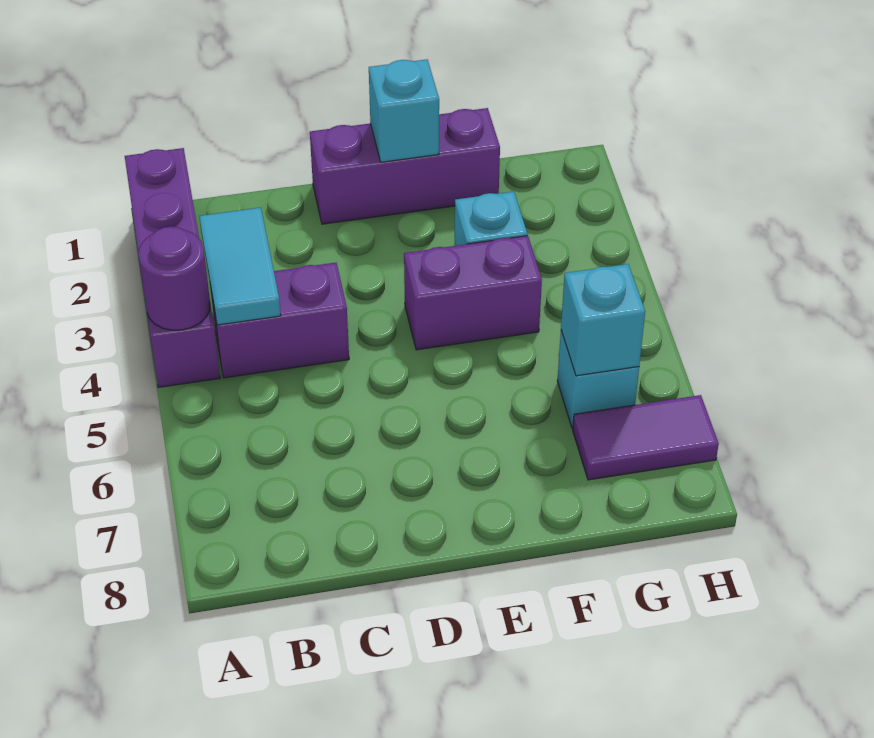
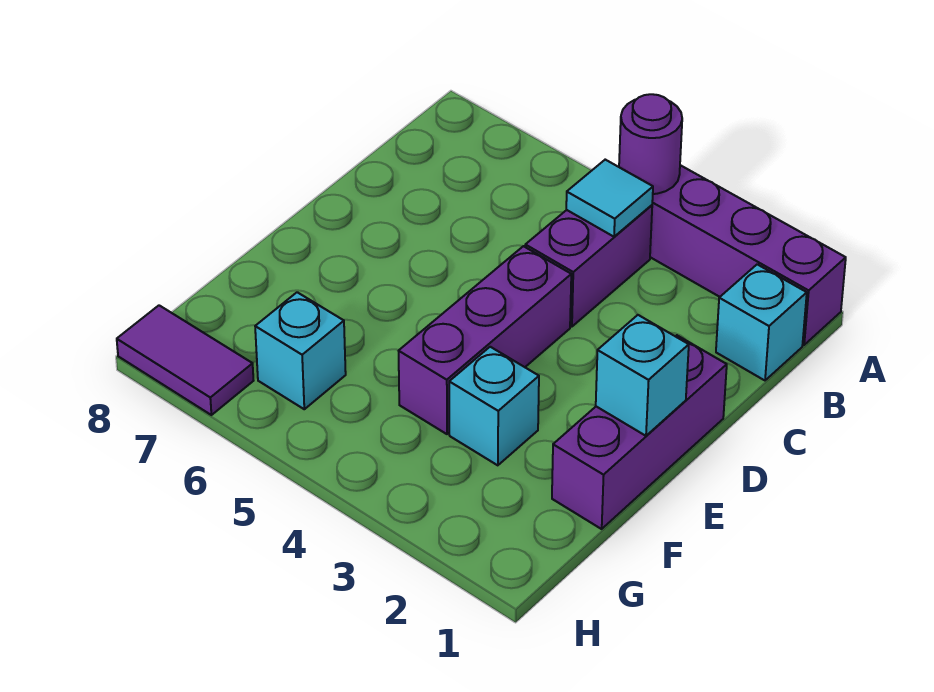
cyan 1x2 tile [199,207,281,325] -> cyan 1x1 tile [566,160,653,237]
purple 1x2 brick [404,236,542,350] -> purple 1x3 brick [399,246,571,434]
cyan 1x1 brick [561,264,645,376] -> cyan 1x1 brick moved to [716,264,807,380]
purple 1x2 tile [573,395,719,480] -> purple 1x2 tile turned to [117,305,254,415]

